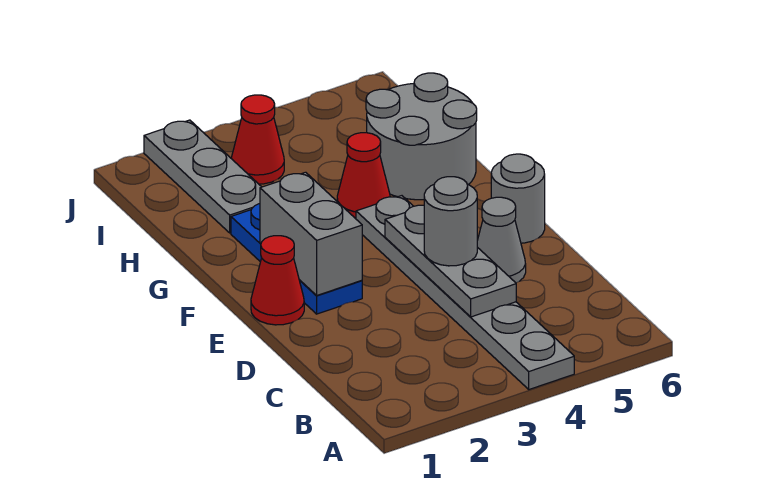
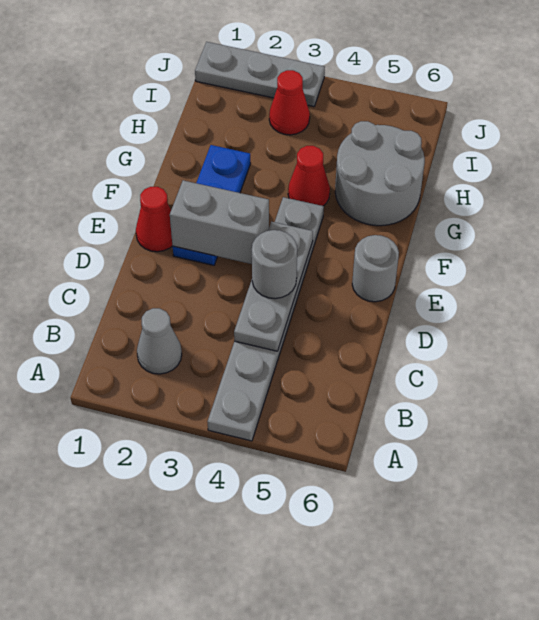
grey 1x1 cone [477,197,526,283] -> grey 1x1 cone moved to [137,308,182,374]
grey 1x2 brick [260,172,362,296] -> grey 1x2 brick turned to [170,180,269,264]
grey 1x3 plate [144,120,261,233] -> grey 1x3 plate turned to [195,42,325,107]

